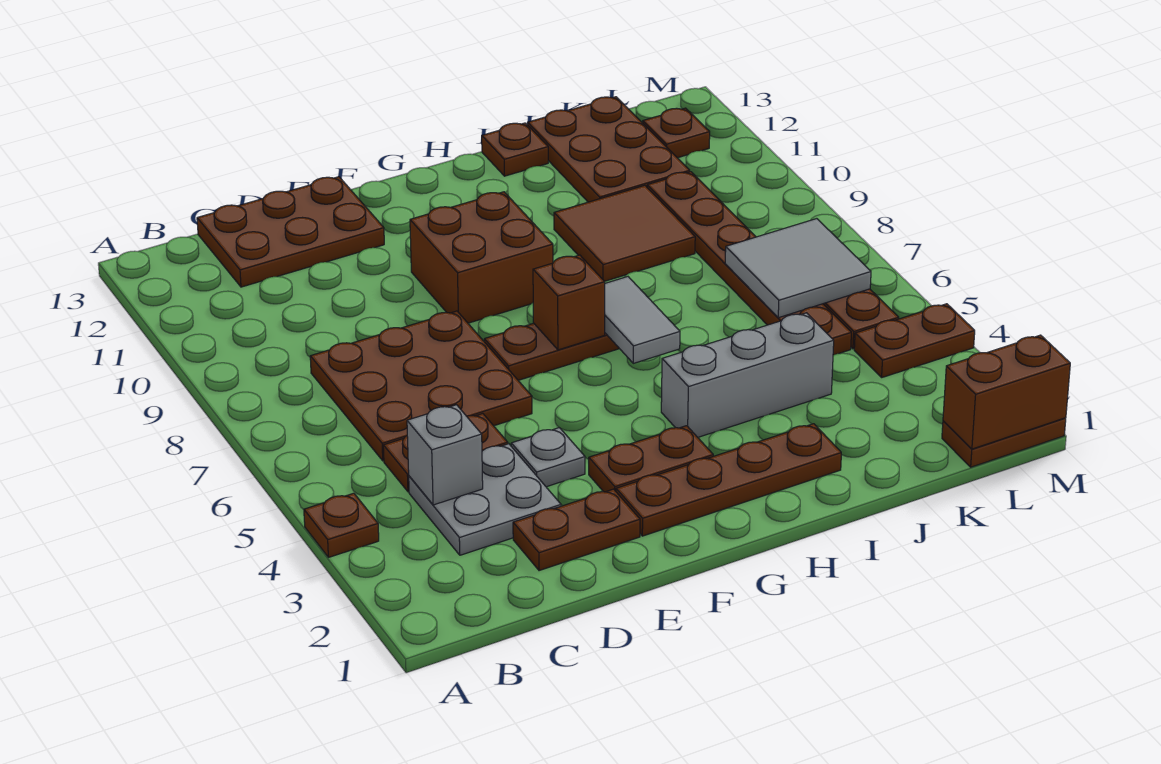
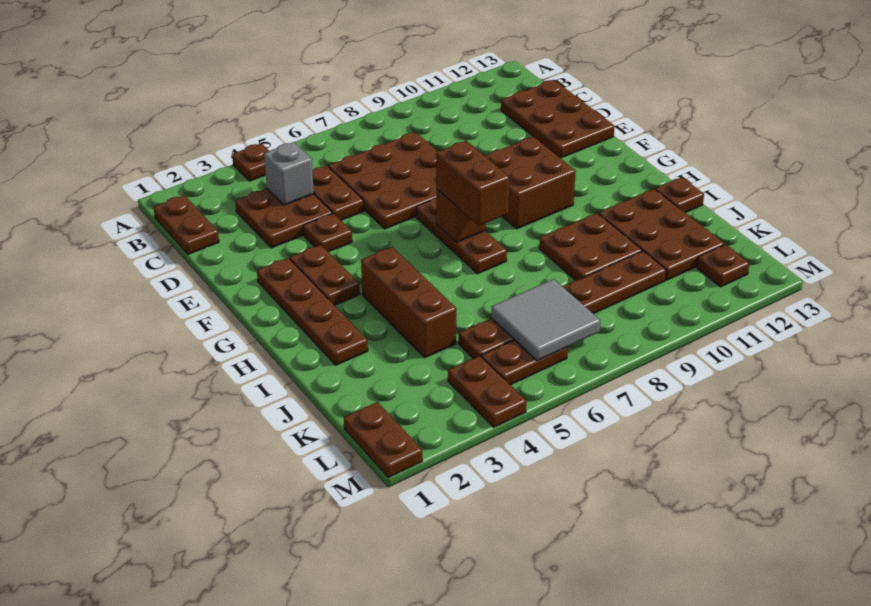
grey 2x2 plate [409,444,561,555] -> brown 2x2 plate [235,189,333,248]
brown 1x2 plate [513,489,640,571] -> brown 1x2 plate moved to [154,195,219,254]
grey 1x1 plate [511,428,585,487] -> brown 1x1 plate [303,213,352,252]
grey 1x3 brick [661,313,834,437] -> brown 1x3 brick [361,247,456,358]
grey 1x2 tile [605,277,680,363] -> none
brown 2x2 tile [554,185,695,281] -> brown 2x2 plate [539,213,642,280]
brown 2x3 plate [528,97,690,202] -> brown 2x3 plate turned to [599,189,724,280]
brown 1x2 brick [943,335,1070,449] -> brown 1x2 brick moved to [436,141,509,226]

